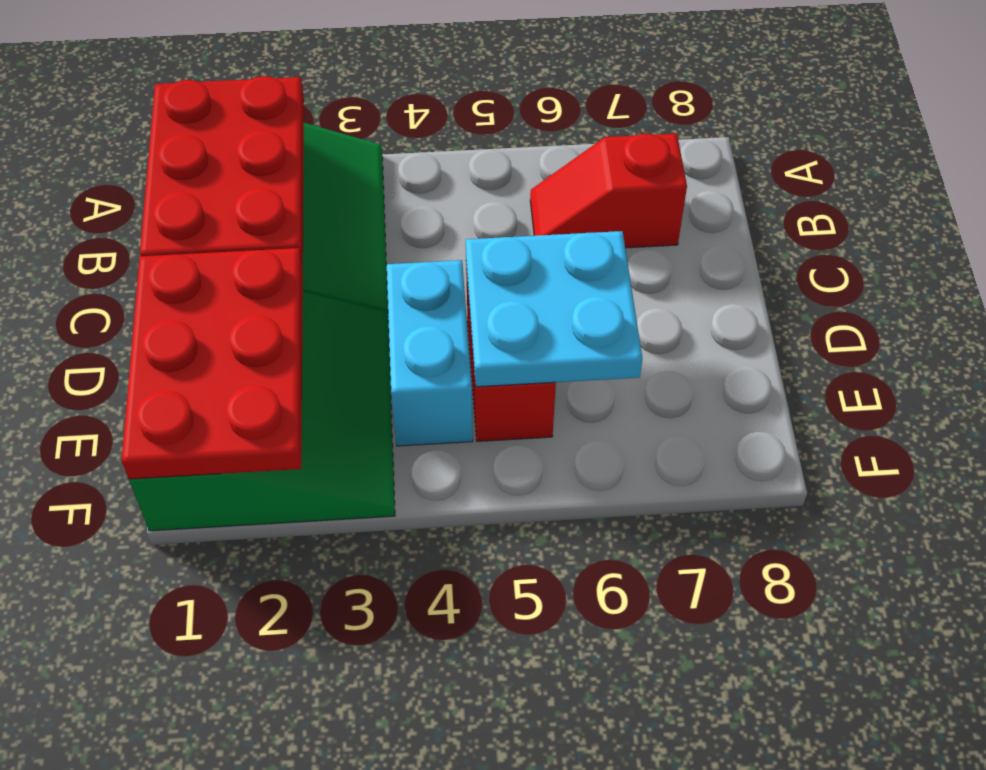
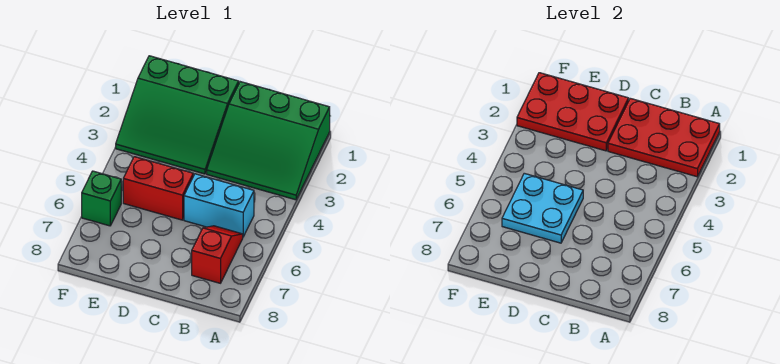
cyan 1x2 brick [387,260,473,446] -> cyan 1x2 brick moved to [184,174,254,237]
none -> green 1x1 brick [82,171,121,226]

